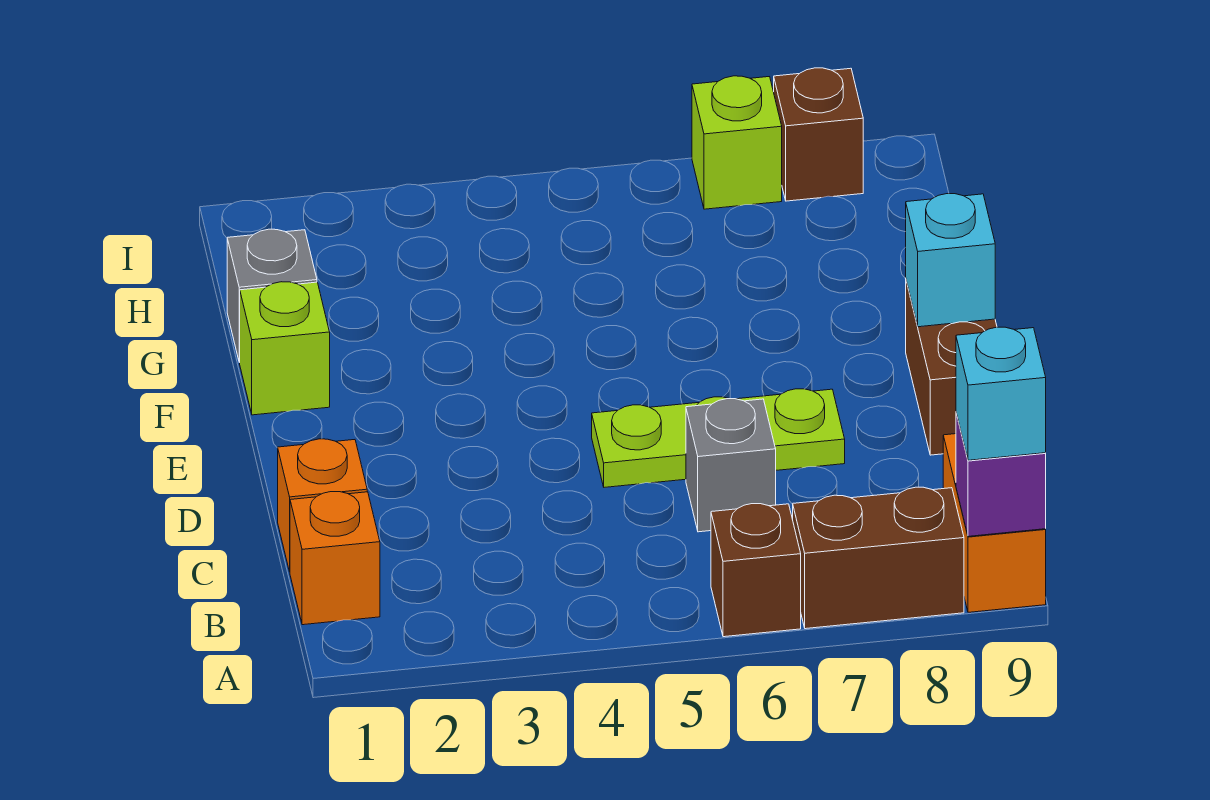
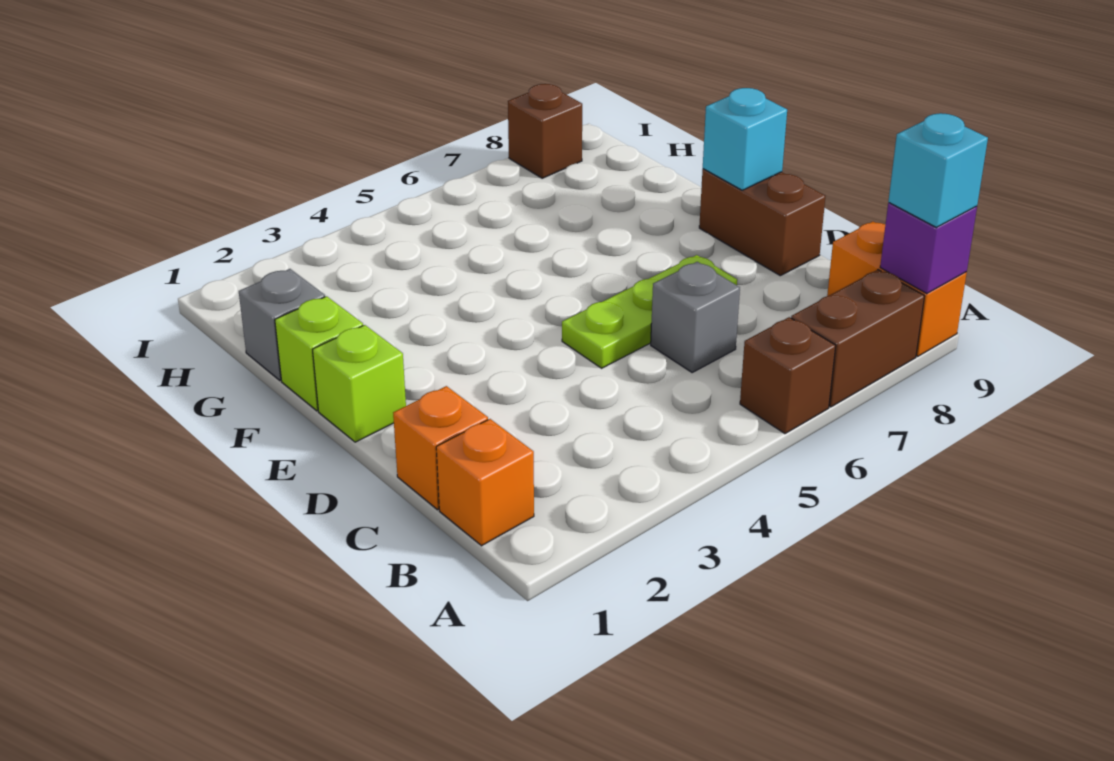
lime 1x1 brick [692,76,782,209] -> lime 1x1 brick moved to [312,325,406,442]

